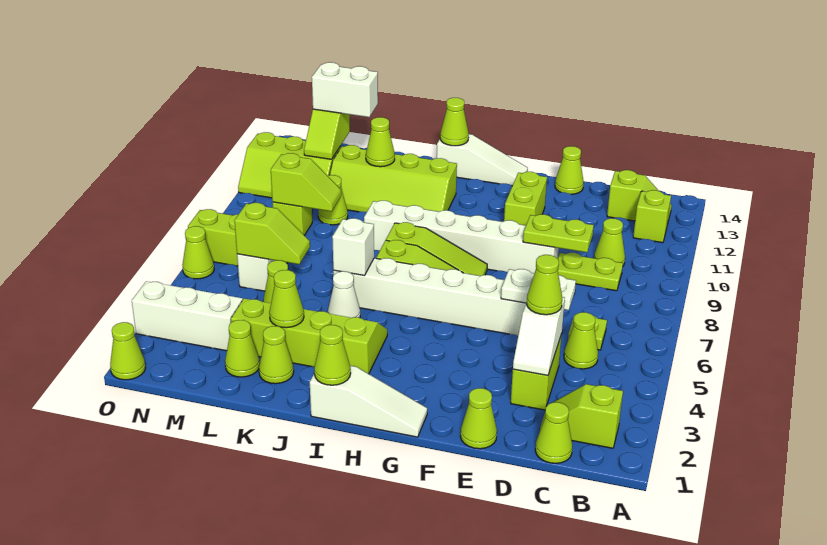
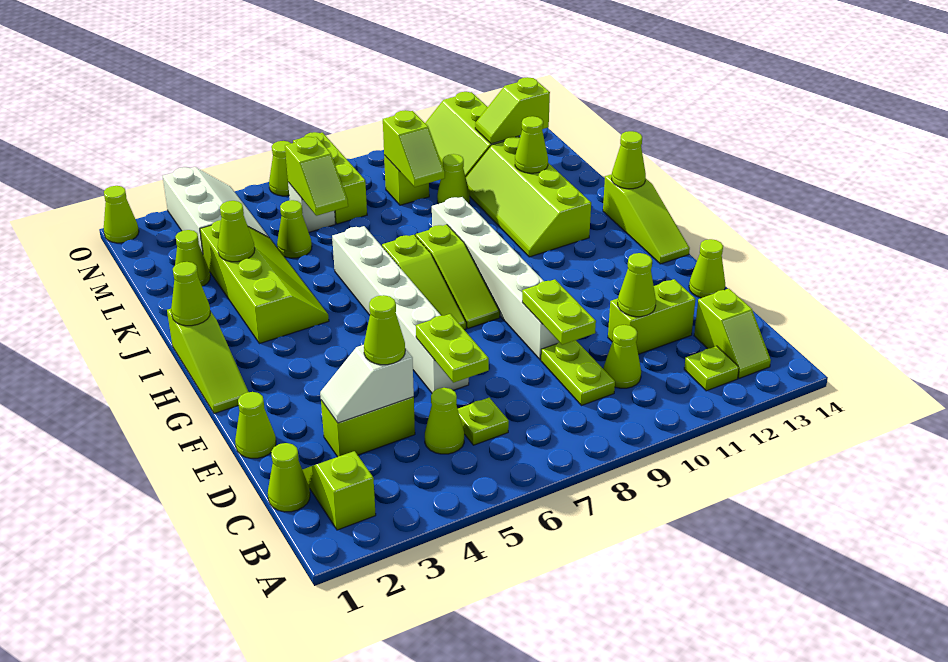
lime 1x1 brick [633,190,671,243] -> lime 1x1 plate [684,346,739,391]
white 1x2 plate [501,269,576,310] -> lime 1x2 plate [416,314,489,383]
lime 1x2 brick [504,172,547,225] -> lime 1x2 brick moved to [608,279,696,354]
white 1x3 slope [310,366,427,437] -> lime 1x3 slope [167,309,248,414]
white 1x3 slope [437,134,528,186] -> lime 1x3 slope [603,174,690,264]
white 1x1 cone [328,271,360,318] -> none
white 1x1 brick [332,218,374,276] -> none
lime 1x1 cone [259,326,294,384] -> lime 1x1 cone moved to [618,253,656,317]
white 1x2 brick [312,62,378,117] -> none

